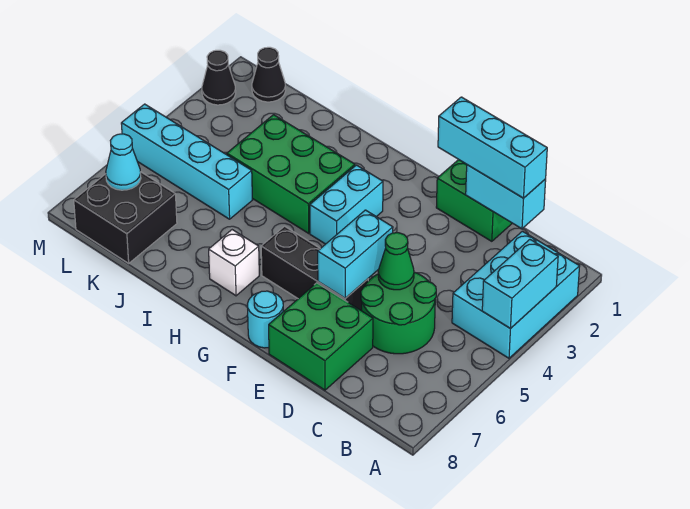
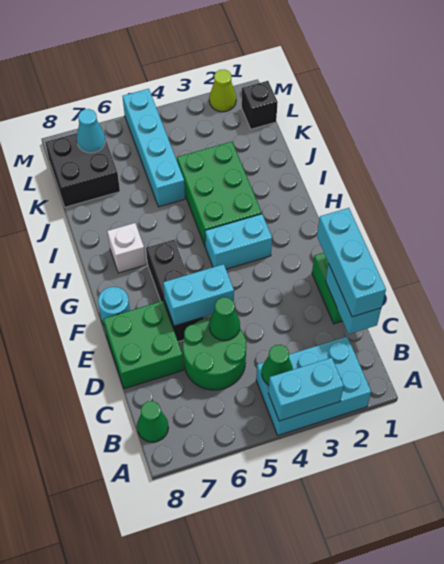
none -> green 1x1 cone [262,345,293,385]
none -> green 1x1 cone [137,401,169,442]
black 1x1 cone [252,47,286,102] -> black 1x1 brick [242,81,278,129]
black 1x1 cone [202,50,236,105] -> lime 1x1 cone [209,69,236,112]

